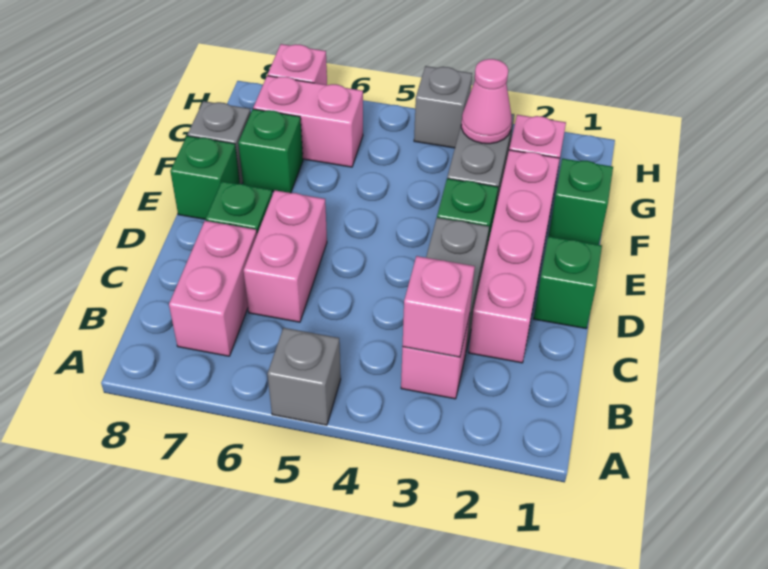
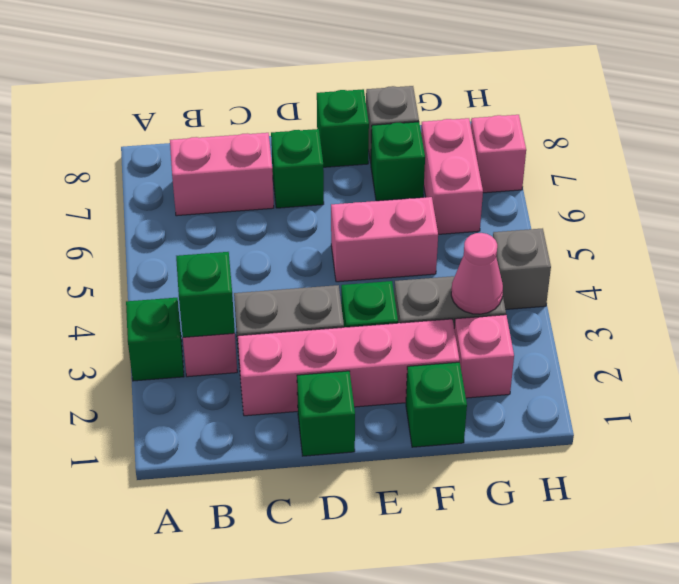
none -> green 1x1 brick [126,298,184,381]
grey 1x1 brick [268,328,341,425] -> none
pink 1x1 brick [402,256,475,357] -> green 1x1 brick [176,252,235,337]
pink 1x2 brick [243,190,327,322] -> pink 1x2 brick moved to [331,197,438,282]

